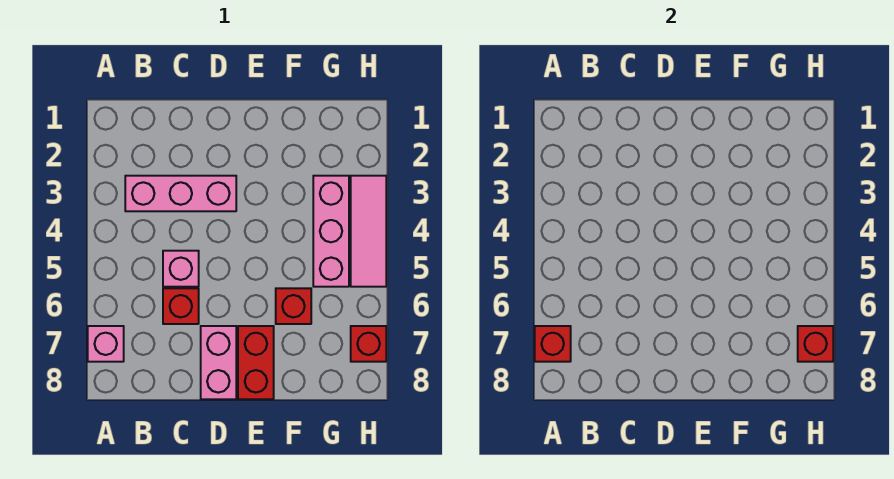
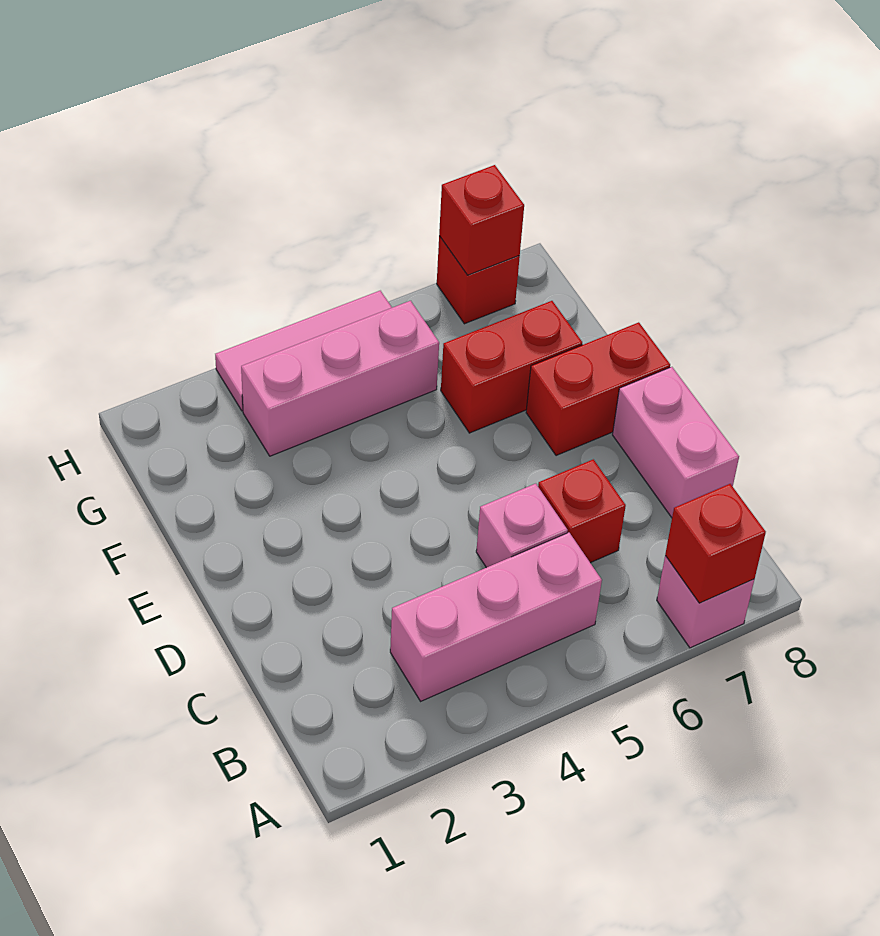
pink 1x3 brick [125,176,236,211] -> pink 1x3 brick turned to [390,533,602,701]
pink 1x2 brick [201,326,236,399] -> pink 1x2 brick turned to [613,367,739,518]
red 1x1 brick [276,288,311,324] -> red 1x2 brick [441,301,582,433]

